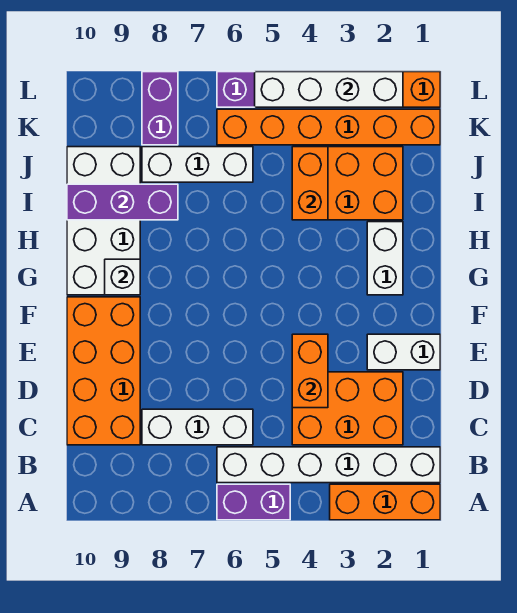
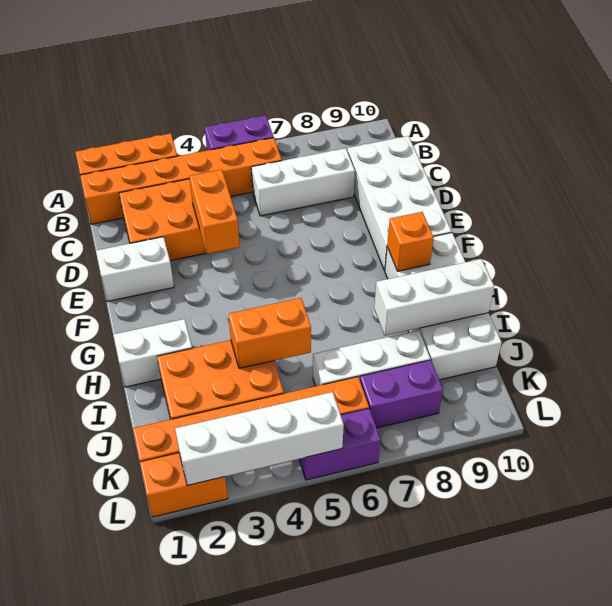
white 1x6 brick [217,447,440,483] -> orange 1x6 brick [80,138,282,224]
orange 2x4 brick [67,297,140,445] -> white 2x4 brick [347,136,452,271]
white 1x2 brick [367,222,403,295] -> white 1x2 brick turned to [113,319,192,387]
white 1x1 brick [105,259,140,295] -> orange 1x1 brick [387,212,434,271]
orange 1x2 brick [292,147,328,220] -> orange 1x2 brick turned to [229,298,311,368]
purple 1x3 brick [67,184,178,220] -> white 1x3 brick [374,259,494,336]
purple 1x2 brick [142,72,178,145] -> purple 1x2 brick turned to [360,360,443,428]

